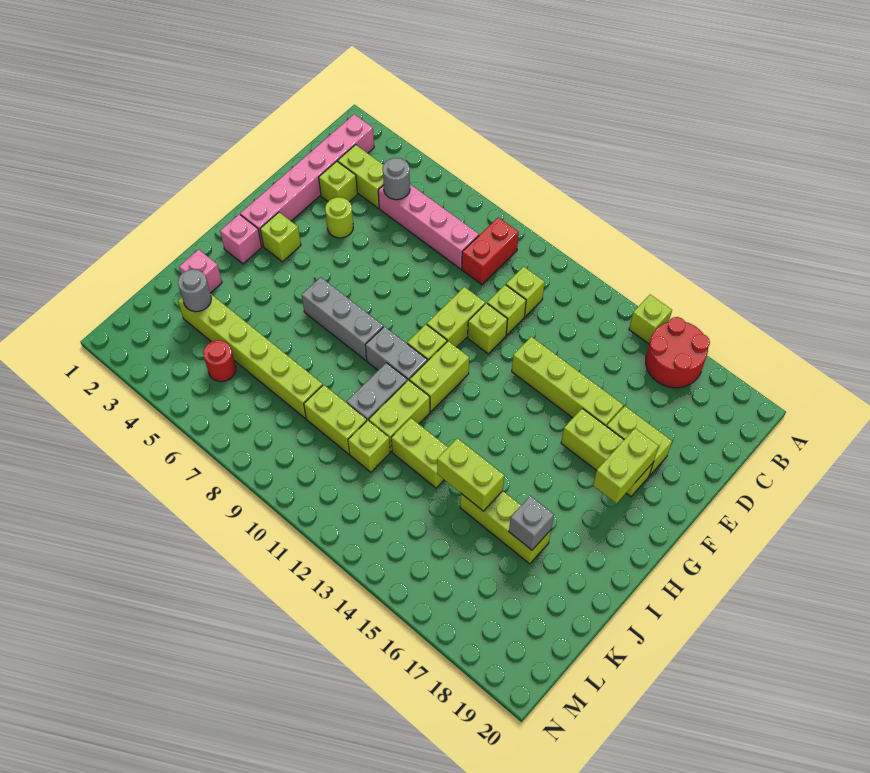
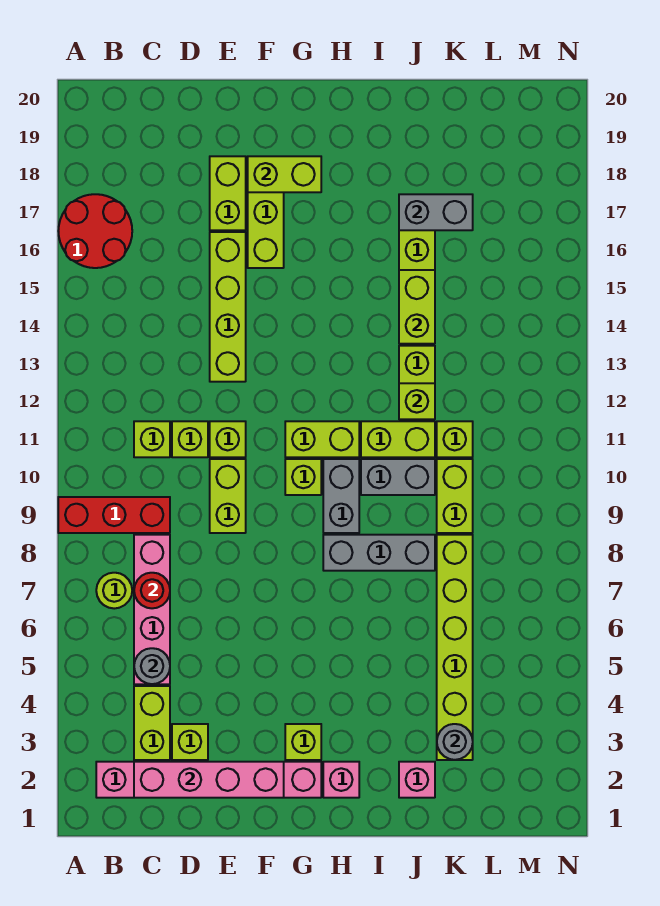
lime 1x1 brick [629,295,672,344] -> lime 1x1 brick moved to [399,383,435,419]
red 1x2 brick [462,217,519,285] -> red 1x3 brick [58,497,170,533]
none -> pink 1x4 brick [134,762,284,798]
lime 1x1 round brick [325,197,353,238] -> lime 1x1 round brick moved to [96,573,132,609]
lime 1x2 brick [427,287,485,347] -> lime 1x2 brick turned to [210,459,246,533]
grey 1x3 brick [302,277,383,360] -> grey 1x3 brick turned to [323,535,435,571]
grey 1x1 brick [509,496,554,550] -> grey 1x2 brick [399,194,473,230]
red 1x1 round brick [203,340,236,382] -> red 1x1 round brick moved to [134,573,170,608]

